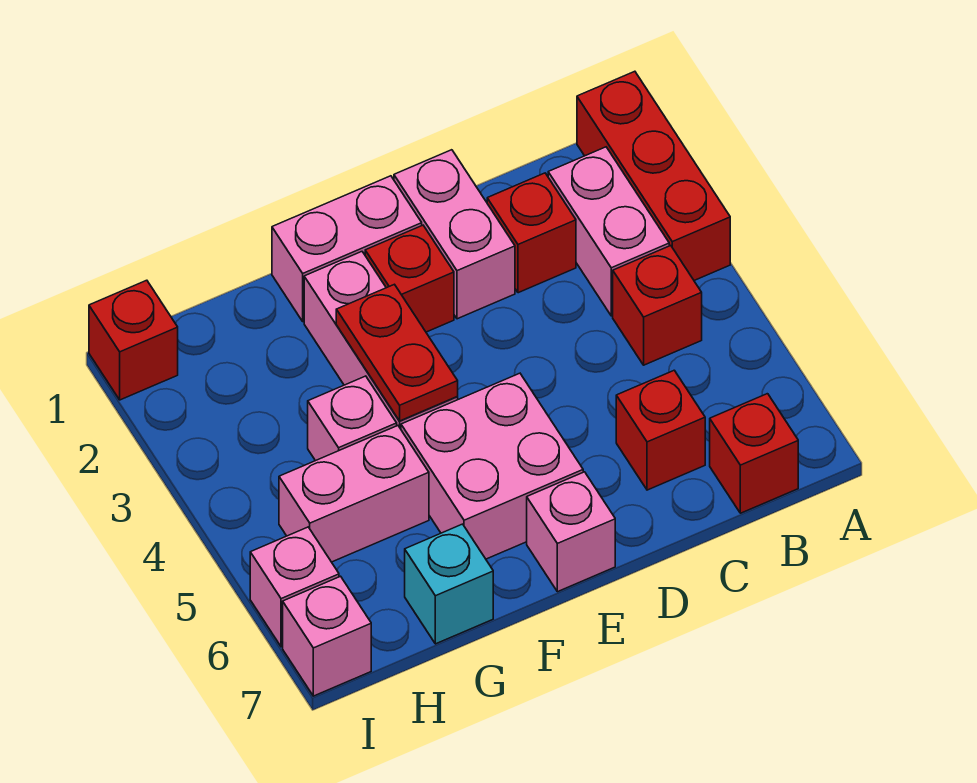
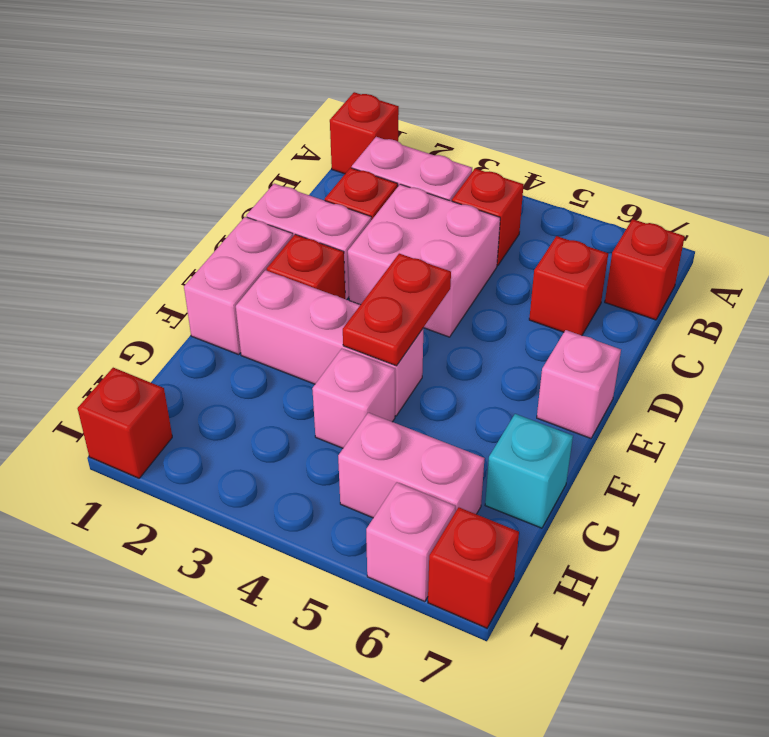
red 1x3 brick [577,71,730,280] -> red 1x1 brick [330,92,399,174]
pink 2x2 brick [401,373,583,559] -> pink 2x2 brick moved to [348,184,500,337]
red 1x2 plate [336,284,458,421] -> red 1x2 plate turned to [343,254,451,366]
pink 1x2 brick [279,426,429,562] -> pink 1x2 brick turned to [338,413,484,518]
pink 1x1 brick [283,576,371,696] -> red 1x1 brick [428,507,519,628]

